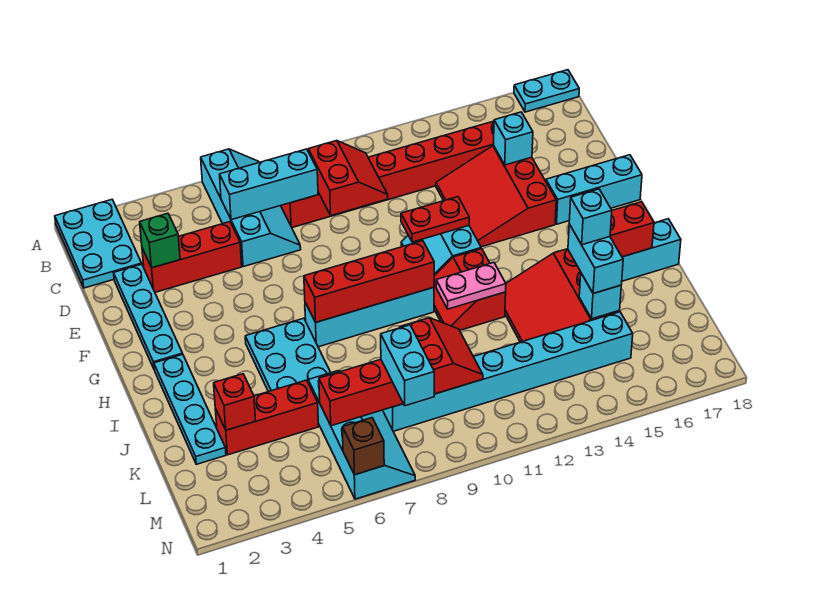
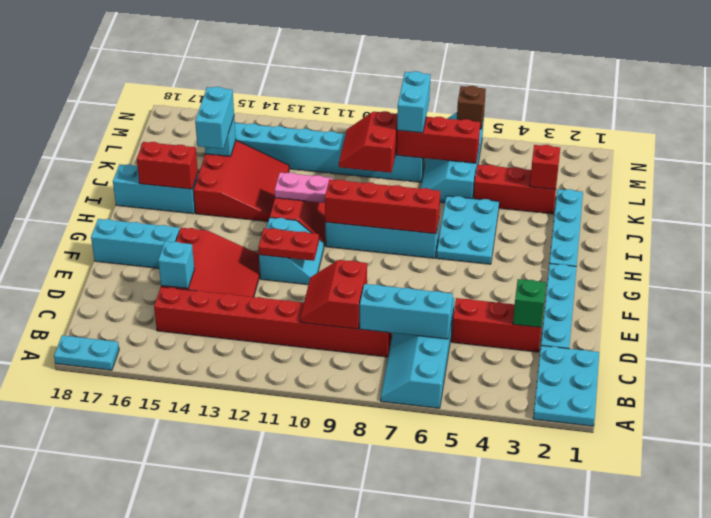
cyan 1x1 brick [569,189,612,245] -> none

